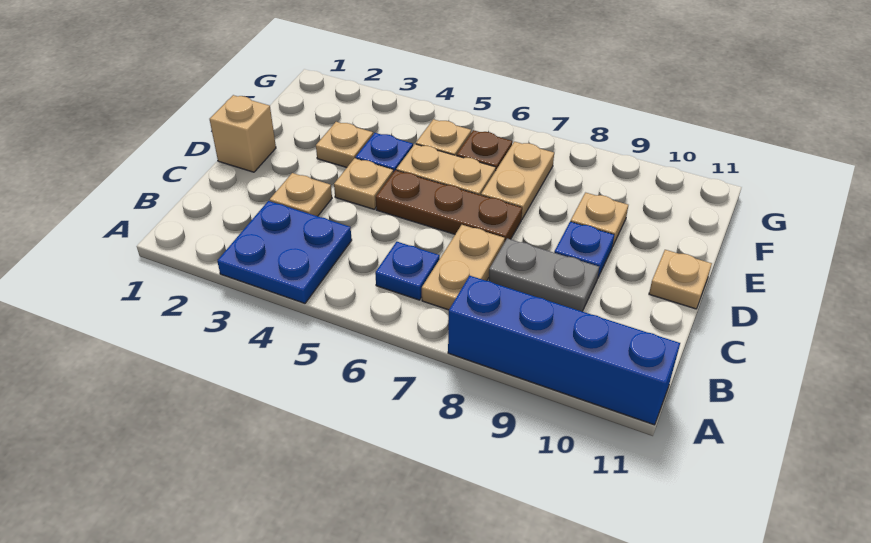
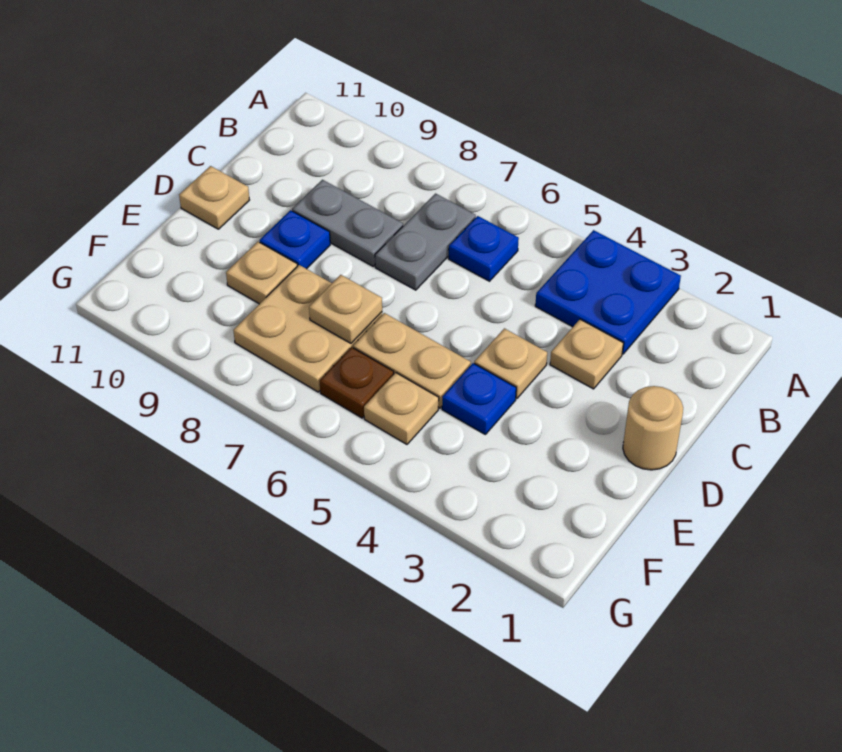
blue 1x4 brick [448,276,680,425] -> none
tan 1x2 plate [422,225,505,310] -> grey 1x2 plate [375,194,476,290]
tan 1x1 brick [210,95,276,172] -> tan 1x1 round brick [623,386,683,470]
brown 1x3 plate [376,170,522,241] -> none
tan 1x1 plate [316,122,373,167] -> tan 1x1 plate moved to [309,275,382,343]
tan 1x2 plate [481,142,554,220] -> tan 2x2 plate [233,265,382,392]

